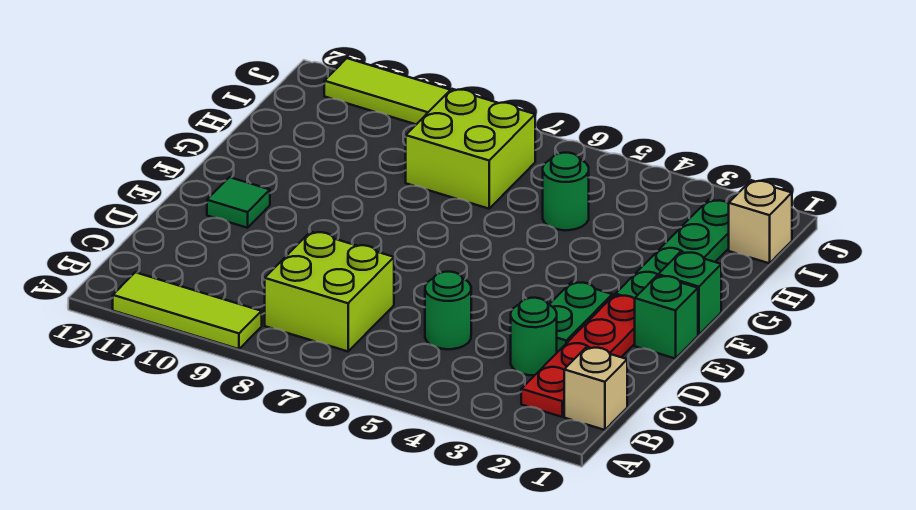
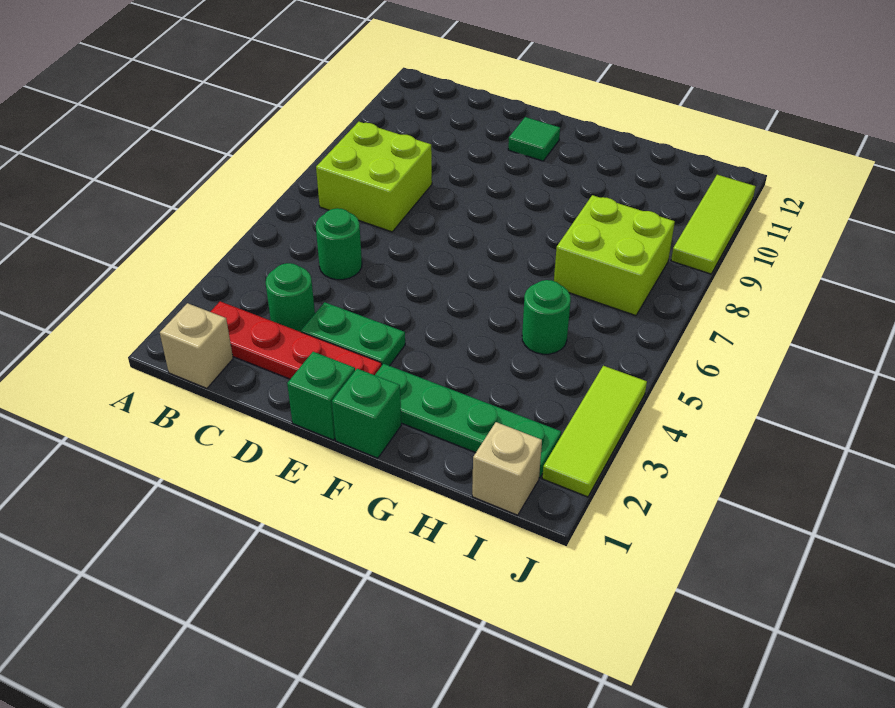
lime 1x3 tile [113,272,262,349] -> lime 1x3 tile moved to [542,366,647,497]

